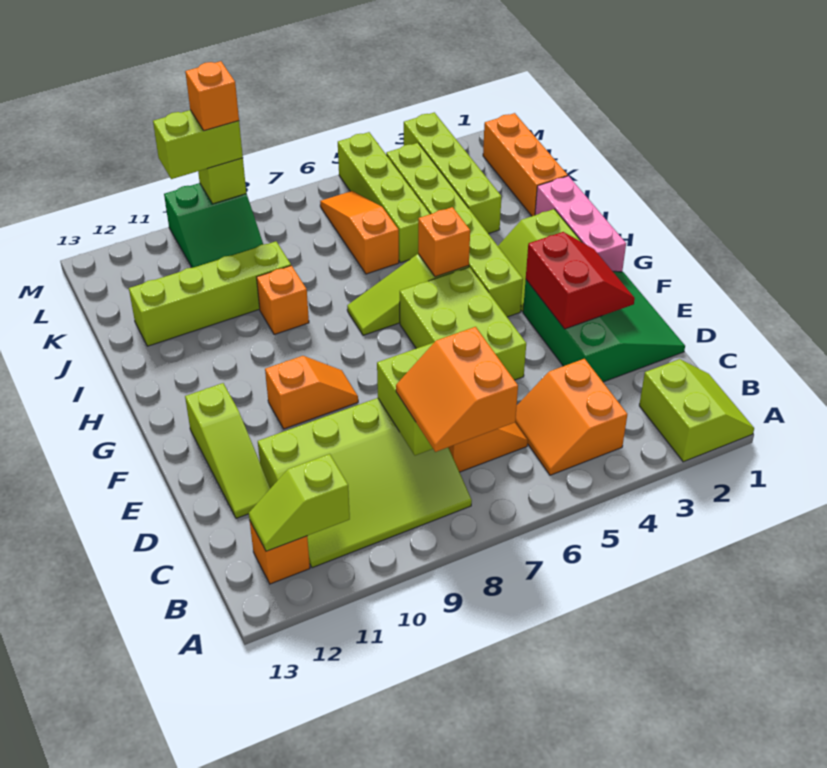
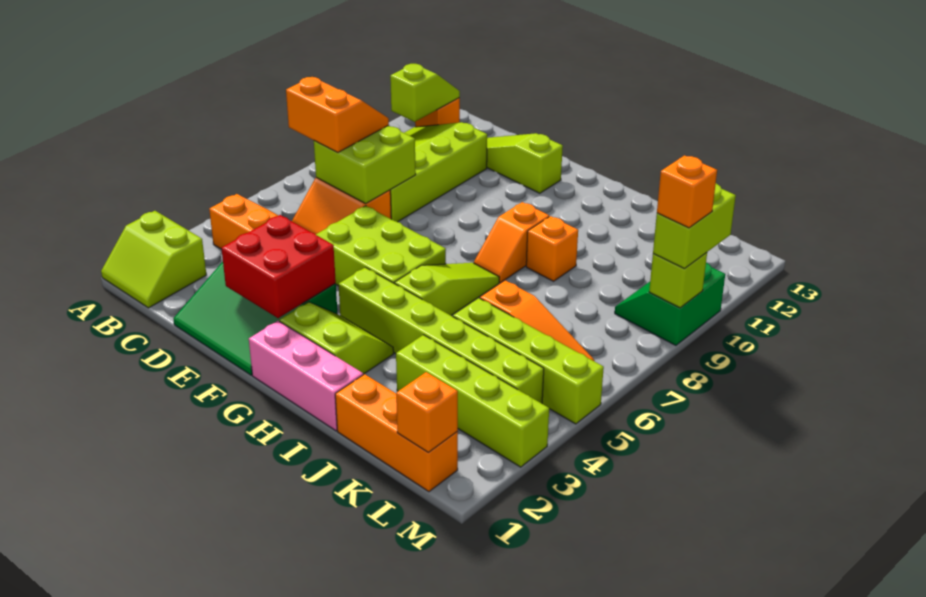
red 2x2 slope [526,232,635,329] -> red 2x2 brick [221,215,336,318]
orange 1x2 slope [265,356,358,429] -> orange 1x2 slope moved to [474,202,549,283]
orange 1x1 brick [418,207,470,277] -> orange 1x1 brick moved to [396,372,458,452]
lime 1x4 brick [129,241,291,346] -> none

